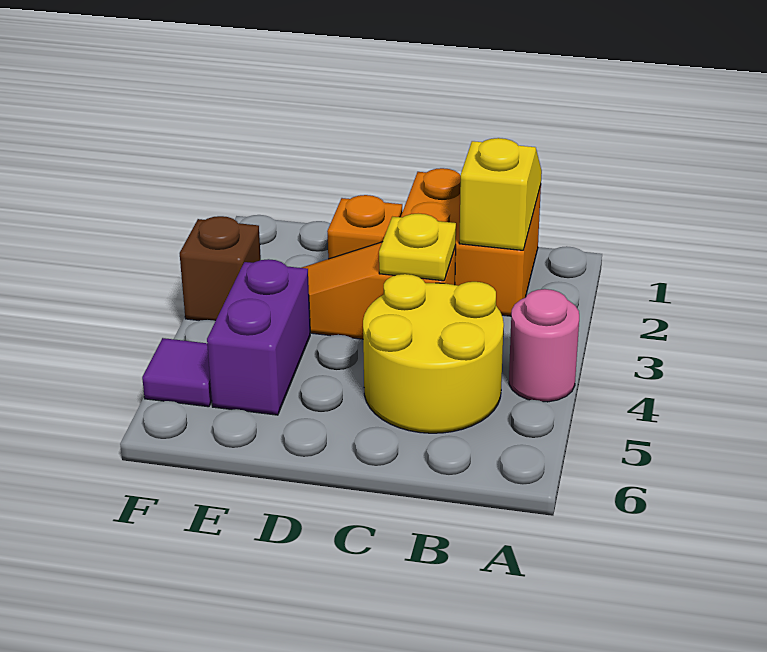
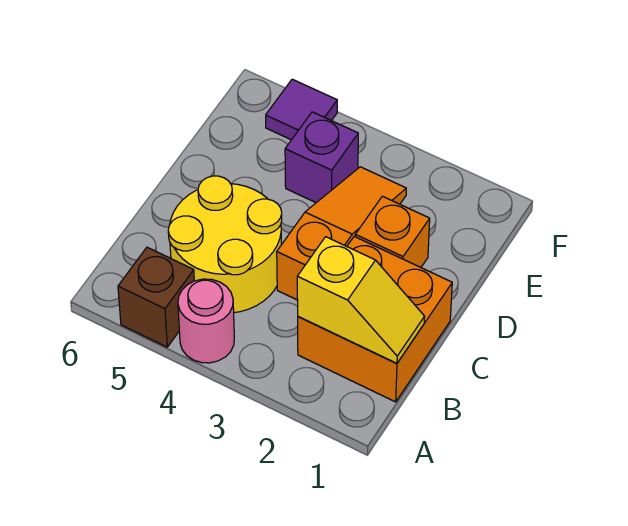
yellow 1x1 plate [379,214,456,281] -> none
purple 1x2 brick [207,259,310,415] -> purple 1x1 brick [285,112,358,203]
brown 1x1 brick [180,216,261,321] -> brown 1x1 brick moved to [118,247,194,347]

